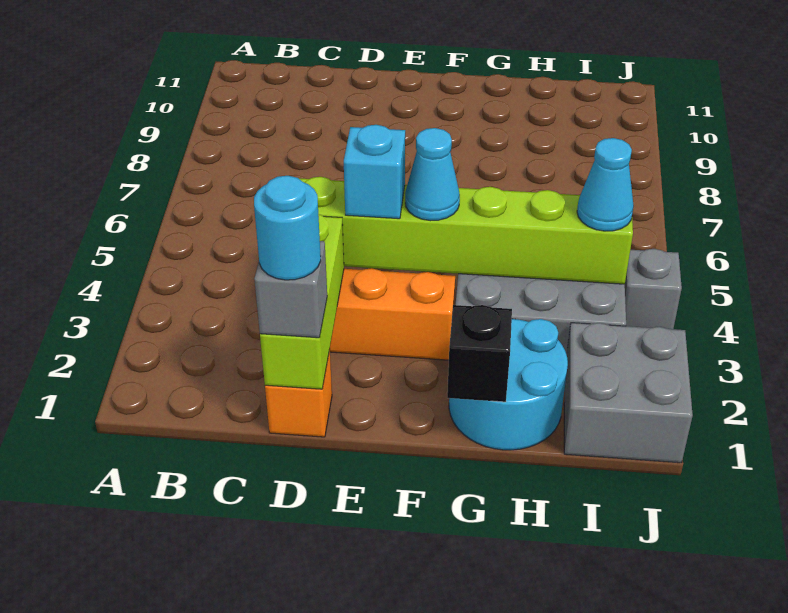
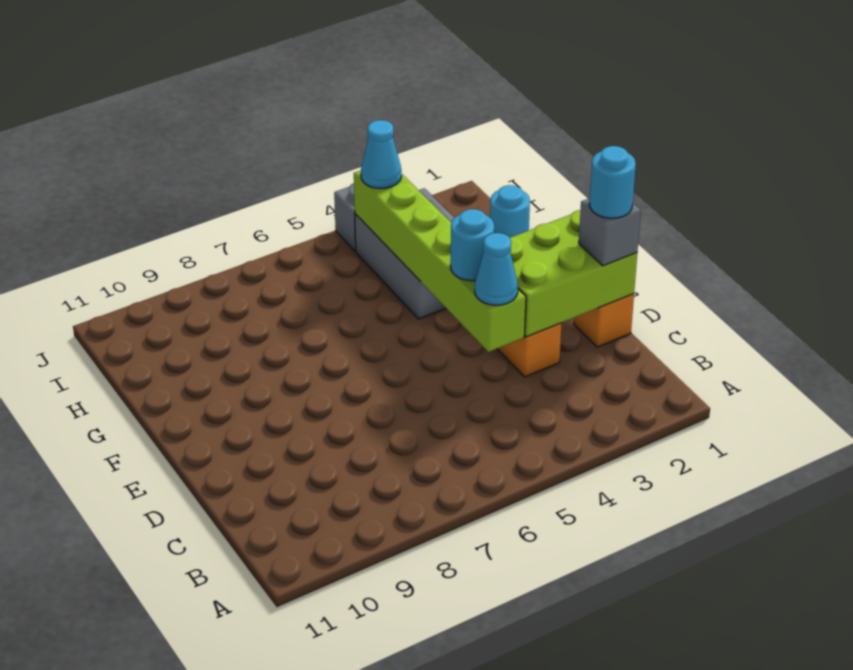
lime 1x3 brick [260,214,344,389] -> lime 2x3 brick [510,210,637,337]
cyan 1x1 brick [344,125,405,219] -> cyan 1x1 round brick [451,209,494,281]
cyan 1x1 cone [405,128,460,221] -> cyan 1x1 cone moved to [475,233,518,305]
cyan 2x2 round brick [449,319,568,450] -> cyan 1x1 round brick [490,185,530,238]
black 1x1 brick [447,305,512,402] -> none
grey 2x2 brick [564,323,693,463] -> none

